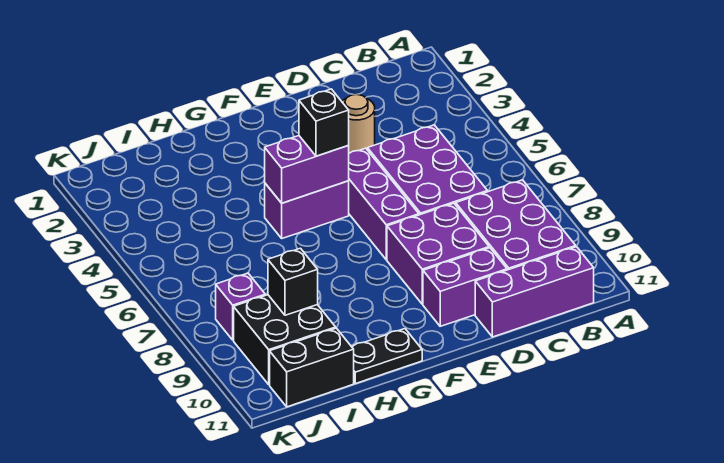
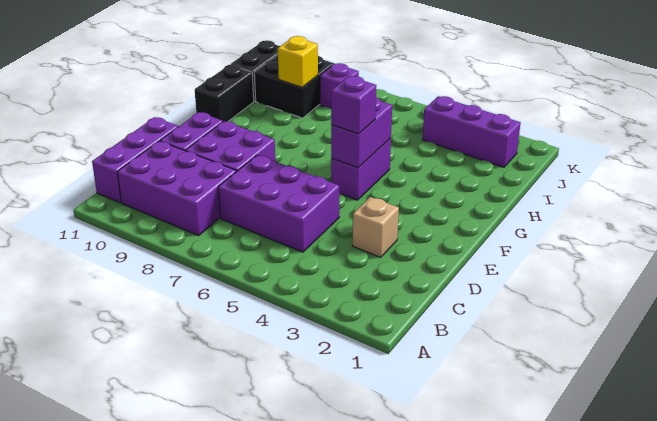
tan 1x1 round brick [342,94,375,153] -> tan 1x1 brick [352,197,399,257]
purple 1x3 brick [349,148,419,260] -> purple 1x3 brick moved to [422,96,521,167]
black 1x1 brick [299,89,349,156] -> purple 1x1 brick [331,76,377,134]
black 1x2 plate [352,329,422,384] -> black 1x2 brick [195,64,254,122]
black 1x1 brick [268,248,318,315] -> yellow 1x1 brick [278,36,318,87]

